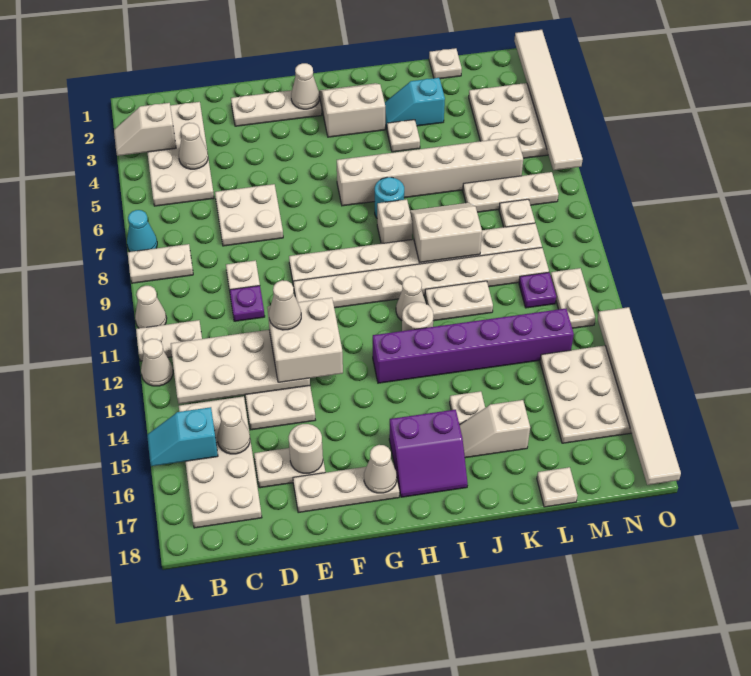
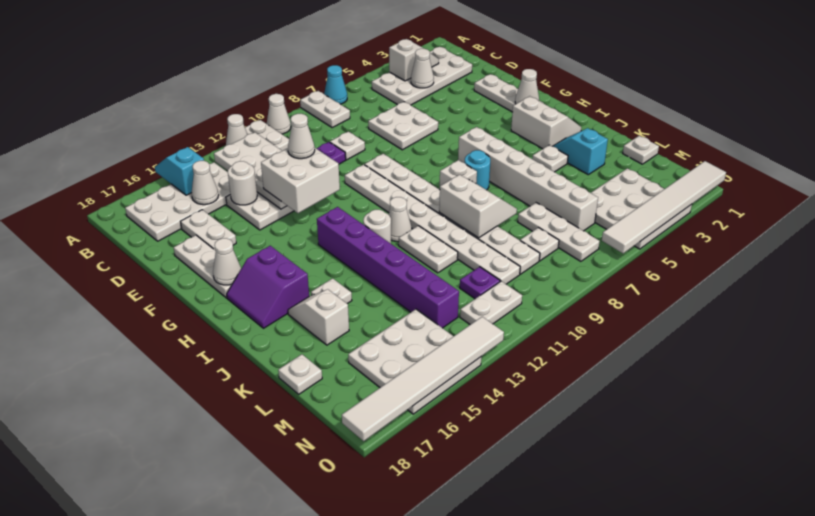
white 1x2 slope [114,103,176,156] -> white 1x2 slope turned to [389,39,439,81]
white 1x1 round brick [289,424,323,473] -> white 1x1 round brick moved to [228,161,257,205]

